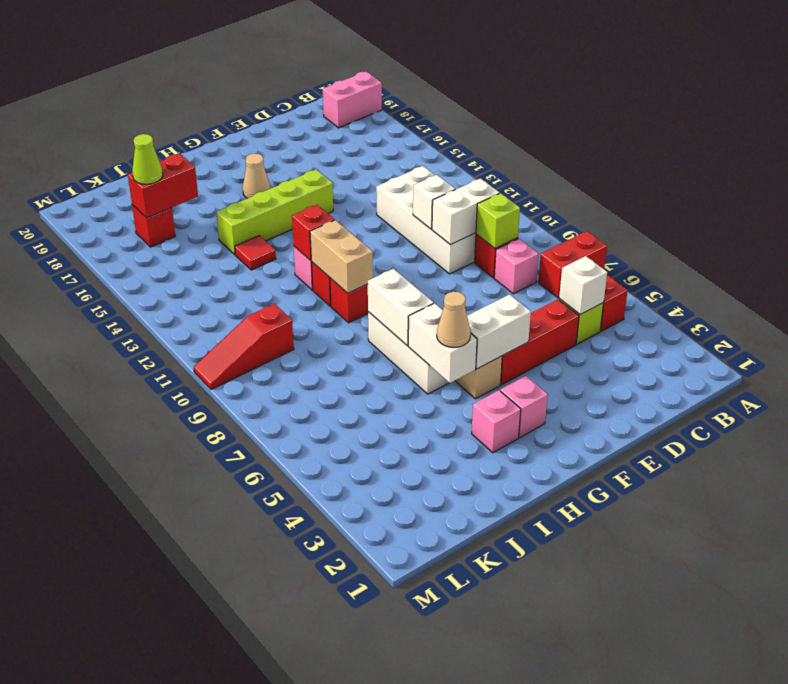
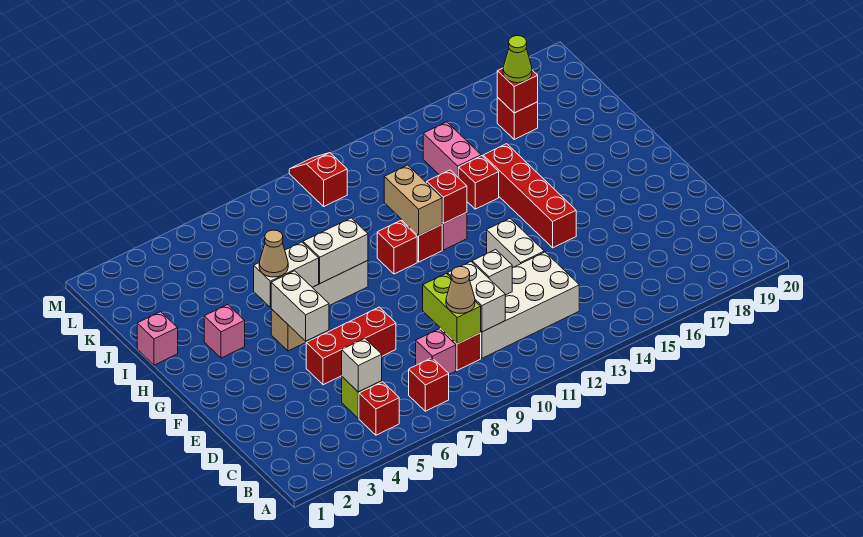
red 1x2 brick [538,231,607,298] -> red 1x1 brick [409,358,449,411]
pink 1x2 brick [323,72,382,128] -> pink 1x2 brick moved to [423,122,481,177]
lime 1x1 brick [476,193,520,248] -> lime 1x2 brick [423,273,481,344]
red 1x3 brick [501,299,579,385] -> red 1x3 brick turned to [306,307,396,385]
none -> white 1x2 brick [487,218,544,268]
lime 1x4 brick [216,170,333,254] -> red 1x4 brick [483,144,576,248]
pink 1x1 brick [500,376,548,437] -> pink 1x1 brick moved to [137,312,178,365]
tan 1x1 cone [243,153,271,198] -> tan 1x1 cone moved to [446,267,475,314]
tan 1x2 brick [310,220,373,293] -> tan 1x2 brick turned to [384,165,442,236]
red 1x1 tile [235,236,276,270] -> red 1x1 brick [458,156,499,209]
red 1x2 brick [128,154,198,218] -> red 1x1 brick [497,68,538,113]
red 1x3 slope [194,304,294,389] -> red 1x2 slope [289,153,347,206]

